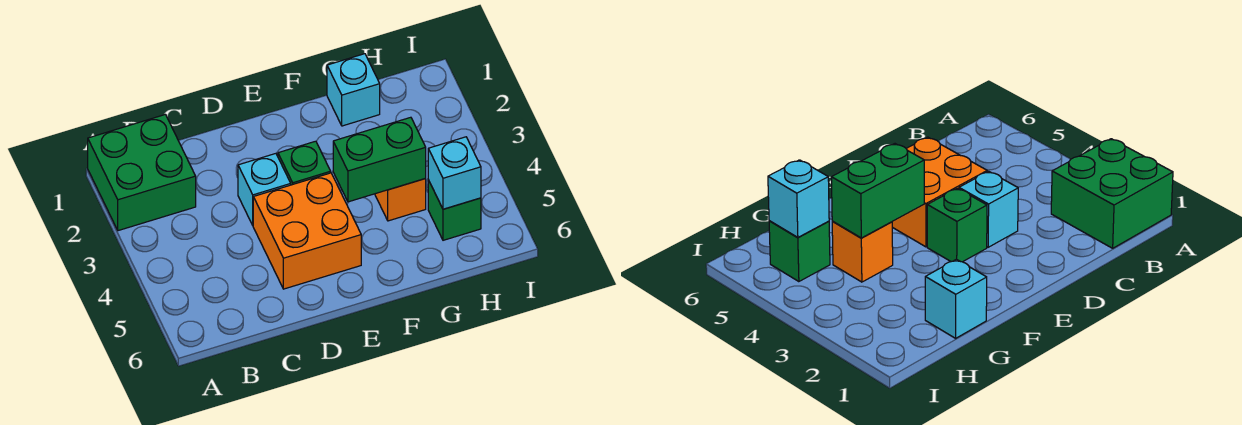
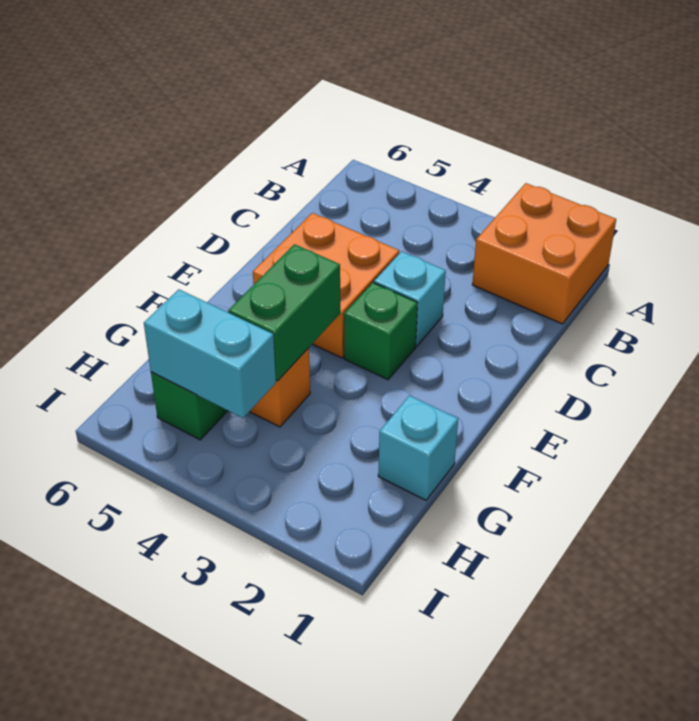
green 2x2 brick [88,115,196,231] -> orange 2x2 brick [472,183,616,324]
cyan 1x1 brick [428,137,481,209] -> cyan 1x2 brick [144,289,276,418]

